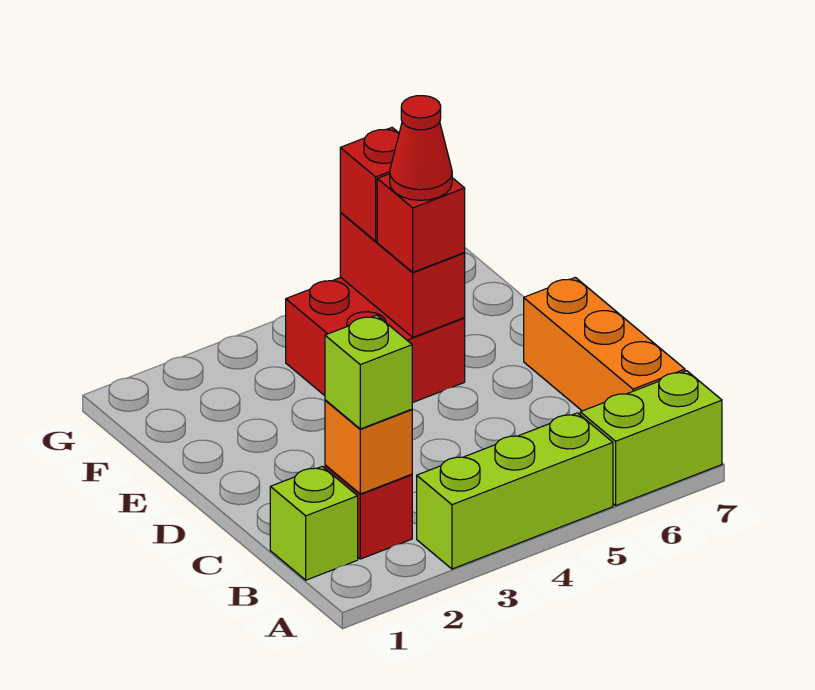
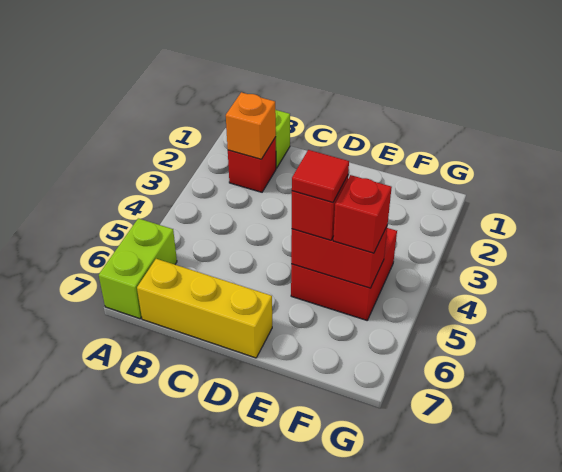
lime 1x3 brick [417,413,613,569] -> none
lime 1x1 brick [325,315,412,429] -> none
orange 1x3 brick [524,277,685,411] -> yellow 1x3 brick [137,259,272,358]
red 1x1 cone [390,96,452,200] -> red 1x1 tile [292,150,349,202]

